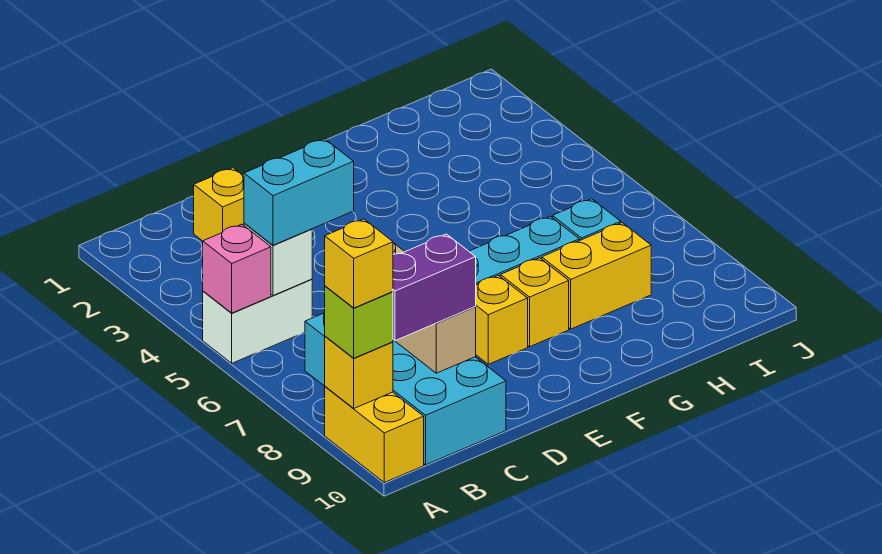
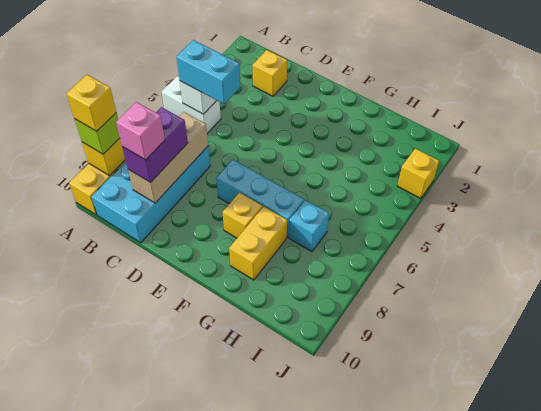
pink 1x1 brick [203,224,271,313] -> pink 1x1 brick moved to [116,102,165,160]
purple 1x2 brick [393,234,476,341] -> purple 1x2 brick turned to [122,107,188,182]
yellow 1x1 brick [475,276,528,364] -> yellow 1x1 brick moved to [397,149,439,199]
yellow 1x2 brick [542,223,651,329] -> yellow 1x2 brick turned to [229,206,287,280]

